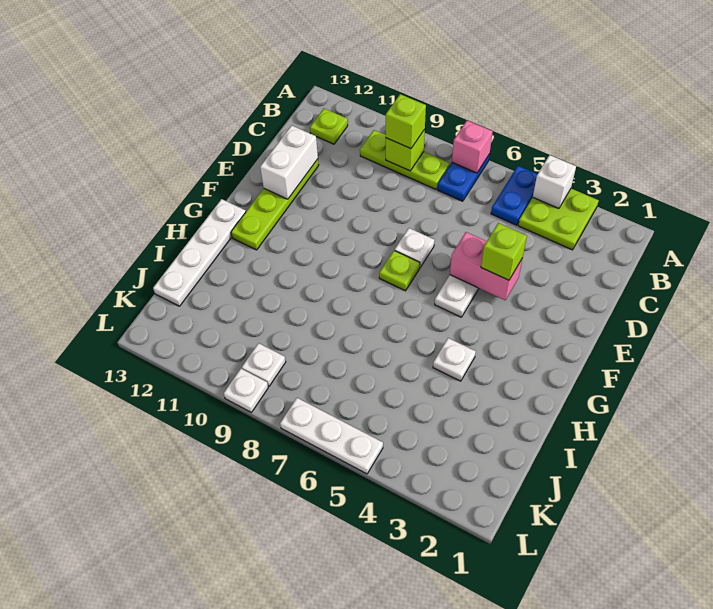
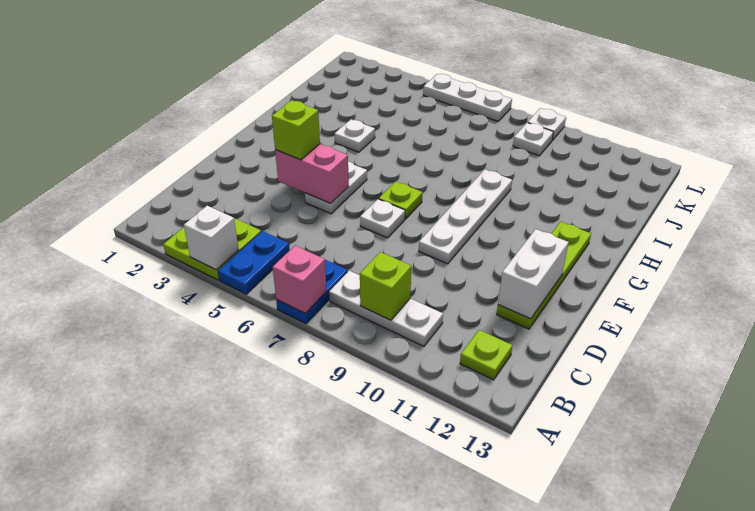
lime 1x3 plate [360,130,450,189] -> white 1x3 plate [329,271,443,346]
lime 1x1 brick [386,94,426,149] -> none
white 1x4 plate [153,199,246,306] -> white 1x4 plate moved to [419,169,512,264]

